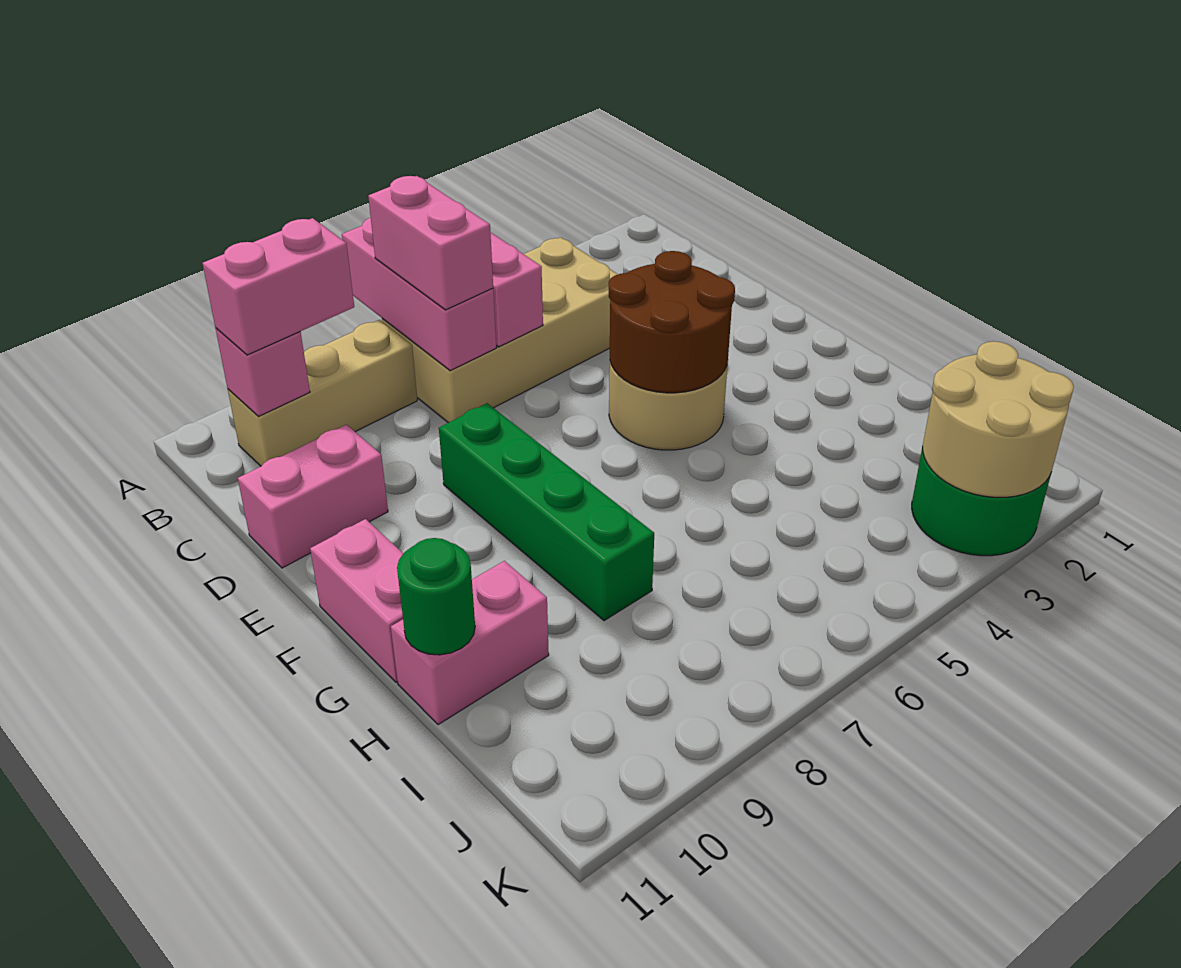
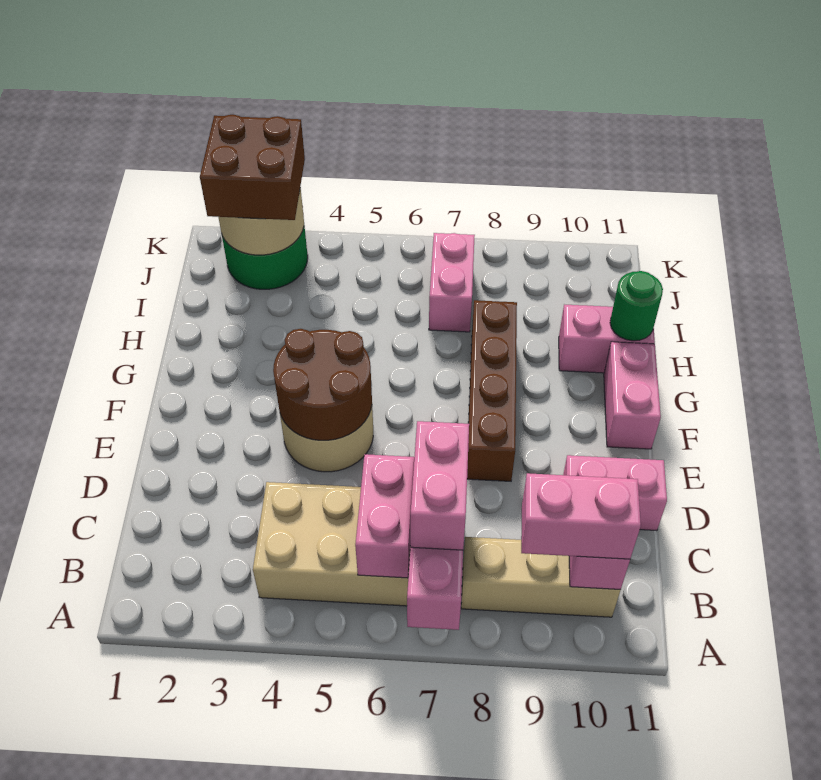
green 1x4 brick [439,403,654,621] -> brown 1x4 brick [467,300,517,481]
none -> pink 1x2 brick [429,233,475,332]
none -> brown 2x2 brick [200,115,305,220]

